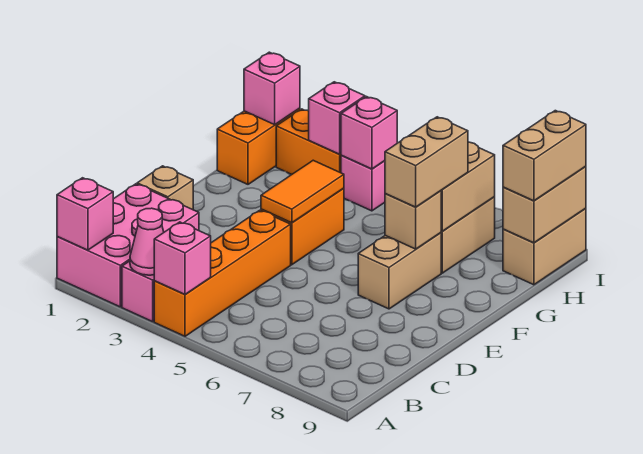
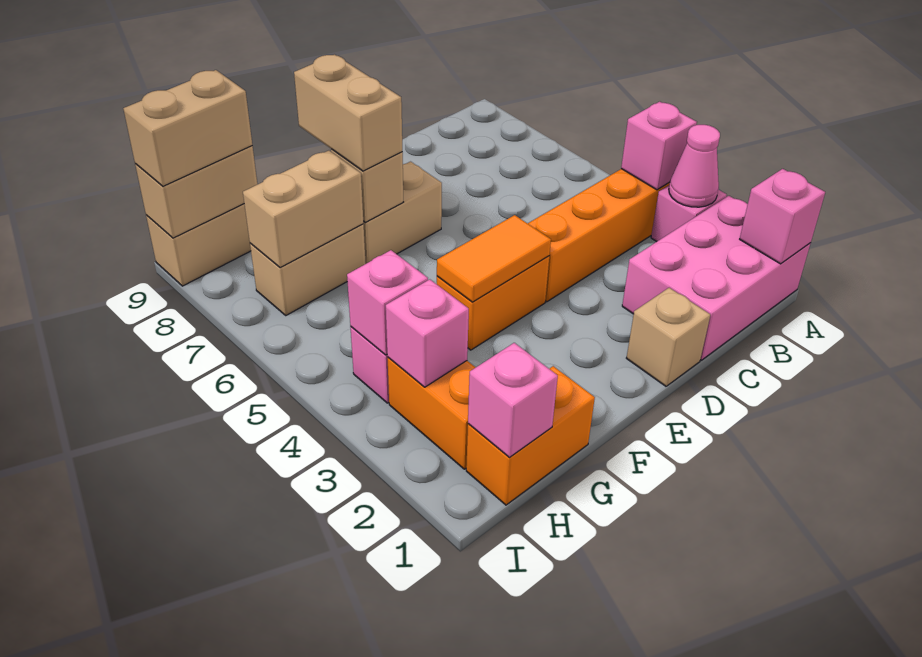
tan 1x2 brick [385,117,468,207] -> tan 1x2 brick turned to [294,55,402,171]

